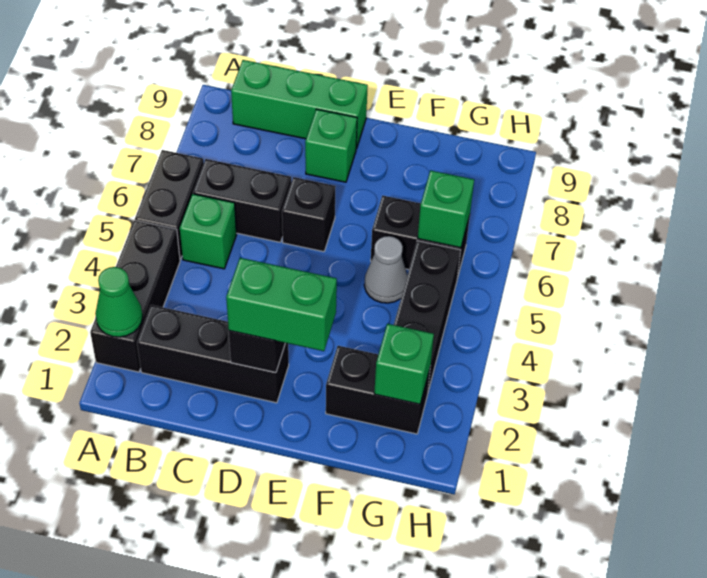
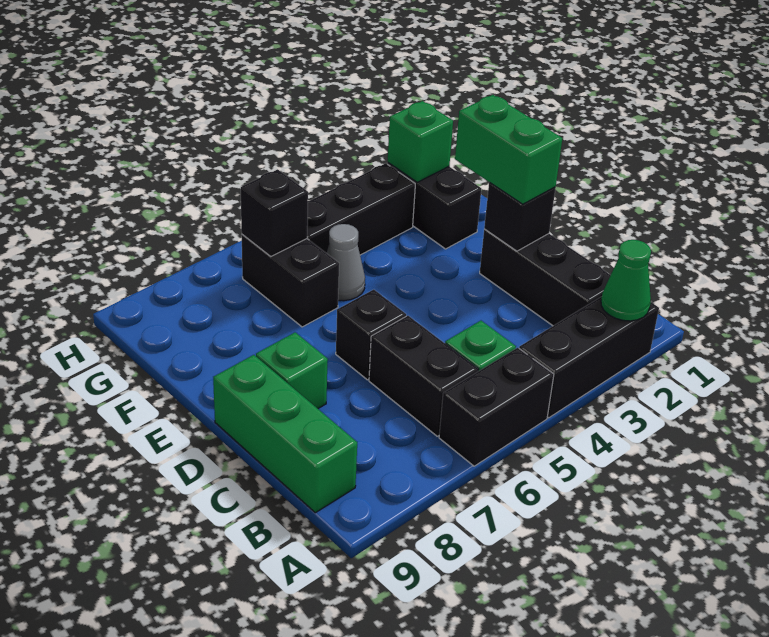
green 1x1 brick [418,170,474,248] -> black 1x1 brick [241,169,308,257]

